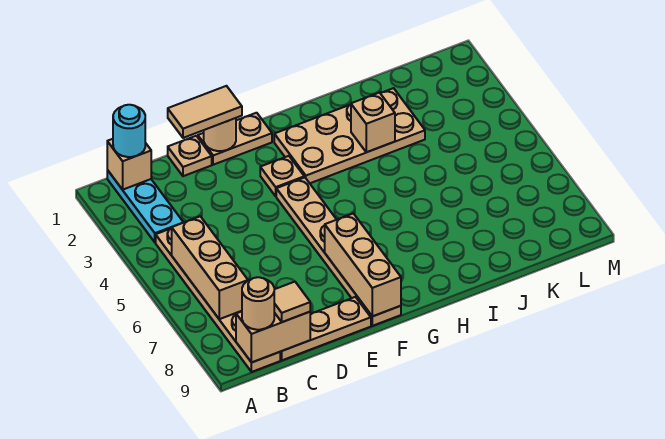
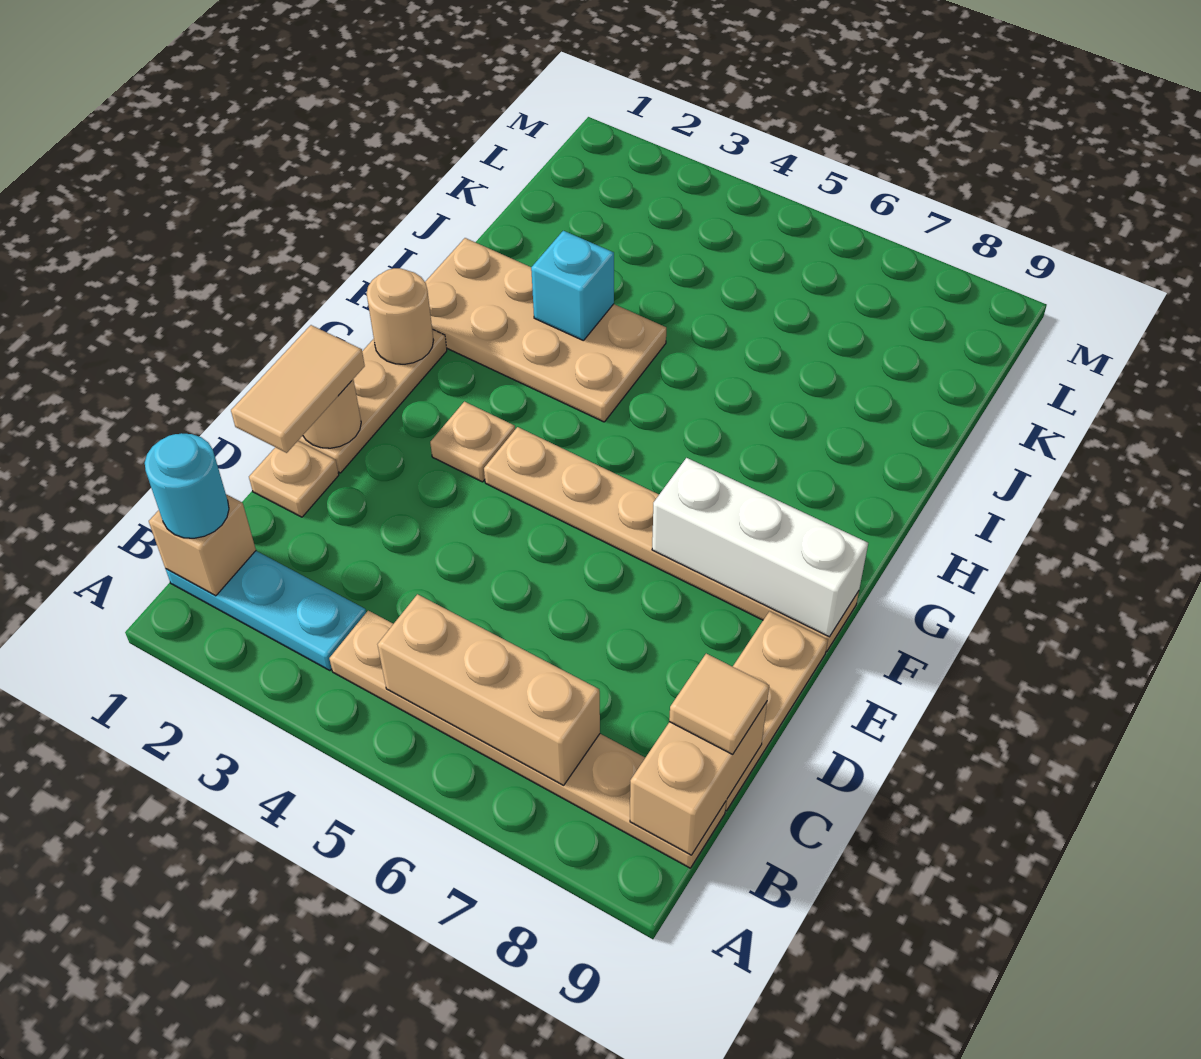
tan 1x1 round brick [242,277,274,330] -> tan 1x1 round brick moved to [367,268,434,364]
tan 1x2 plate [198,113,272,165] -> tan 1x3 plate [298,329,447,473]
tan 1x3 brick [325,213,401,316] -> white 1x3 brick [652,458,868,637]
tan 2x4 plate [274,88,425,183] -> tan 2x4 plate turned to [425,238,666,422]
tan 1x1 brick [351,93,395,152] -> cyan 1x1 brick [531,231,614,341]

